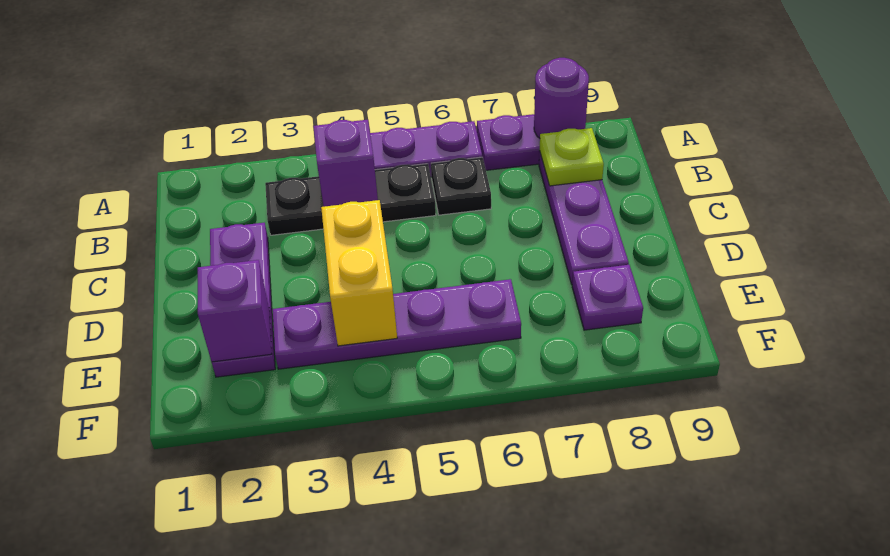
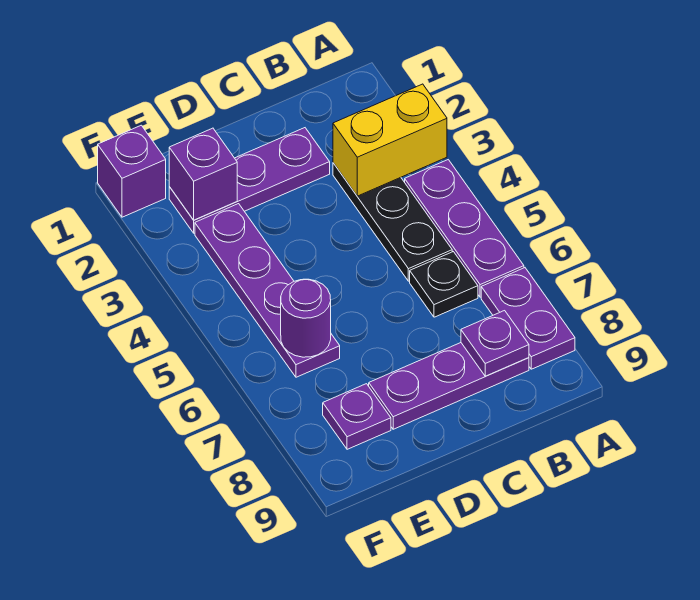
purple 1x1 round brick [534,58,589,138] -> purple 1x1 round brick moved to [281,279,331,357]
purple 1x1 brick [313,120,378,207] -> purple 1x1 brick moved to [98,125,166,217]
lime 1x1 plate [540,128,604,186] -> purple 1x1 plate [461,311,529,376]
yellow 1x2 brick [321,200,397,346] -> yellow 1x2 brick moved to [333,84,447,196]

